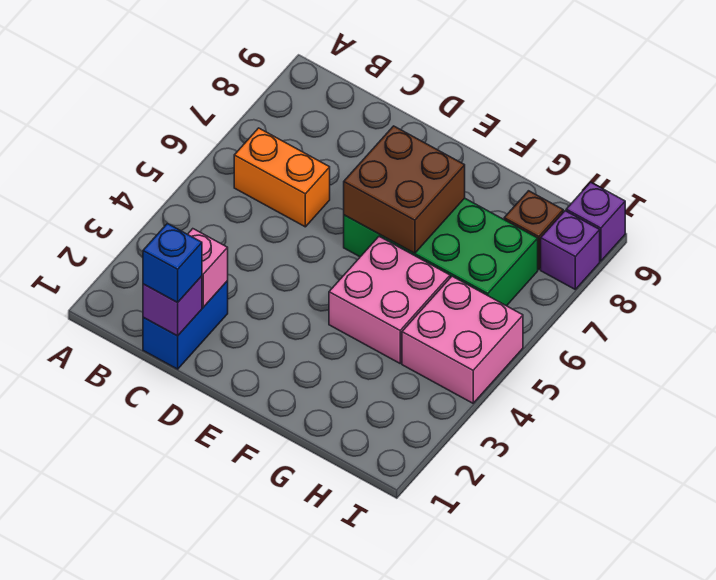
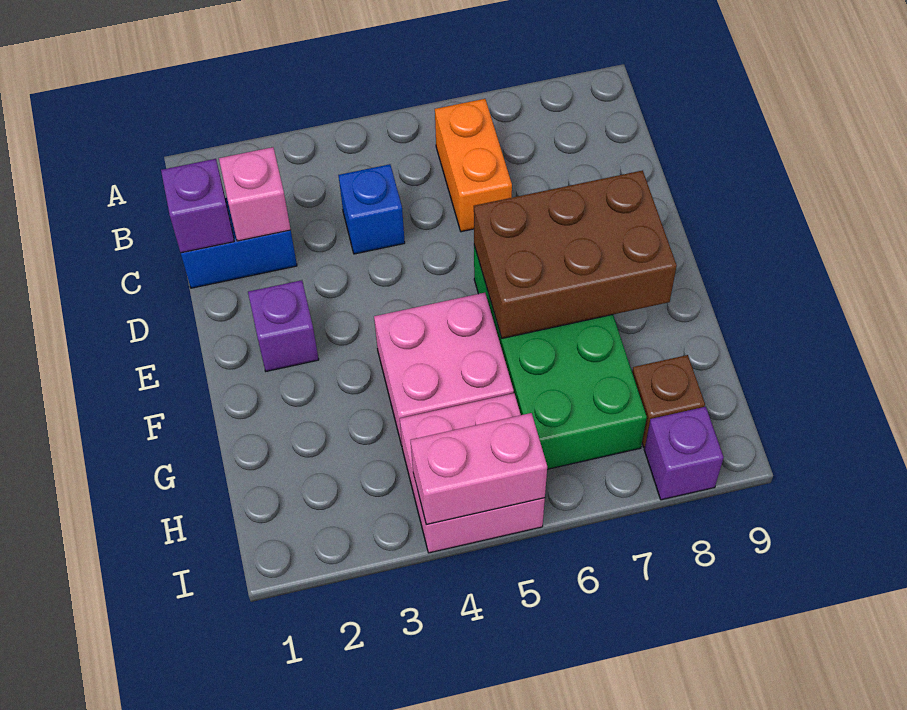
blue 1x1 brick [143,224,202,302] -> blue 1x1 brick moved to [338,164,405,254]
brown 2x2 brick [344,126,465,253] -> brown 2x3 brick [474,170,677,338]
none -> pink 1x2 brick [411,413,547,525]
purple 1x1 brick [566,182,625,261] -> purple 1x1 brick moved to [248,280,319,371]

